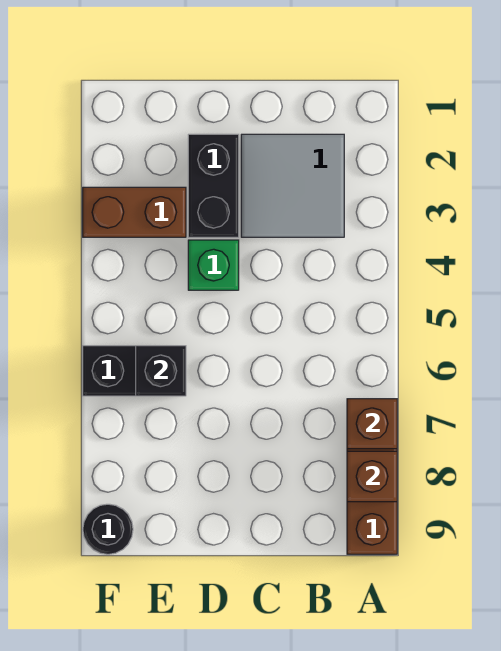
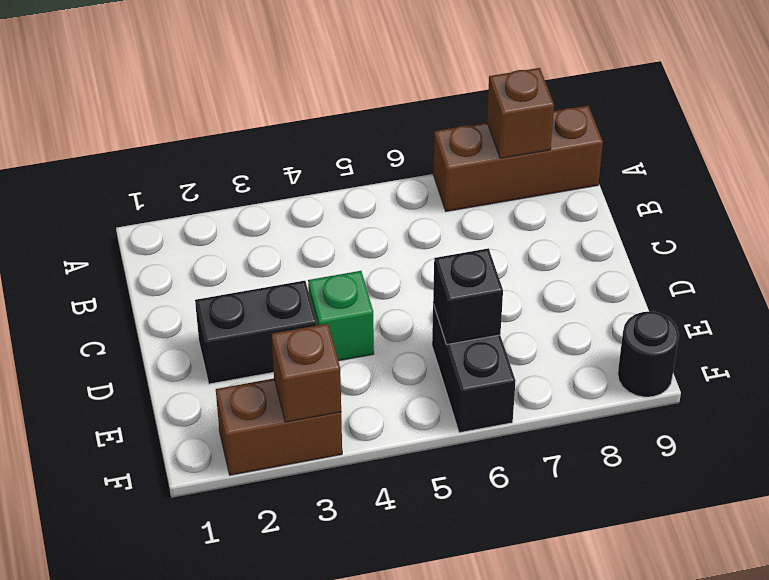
brown 1x1 brick [347,399,397,449] -> brown 1x1 brick moved to [272,324,341,422]
grey 2x2 tile [241,134,344,237] -> none
brown 1x2 brick [83,187,186,237] -> brown 1x2 brick turned to [216,379,342,475]

